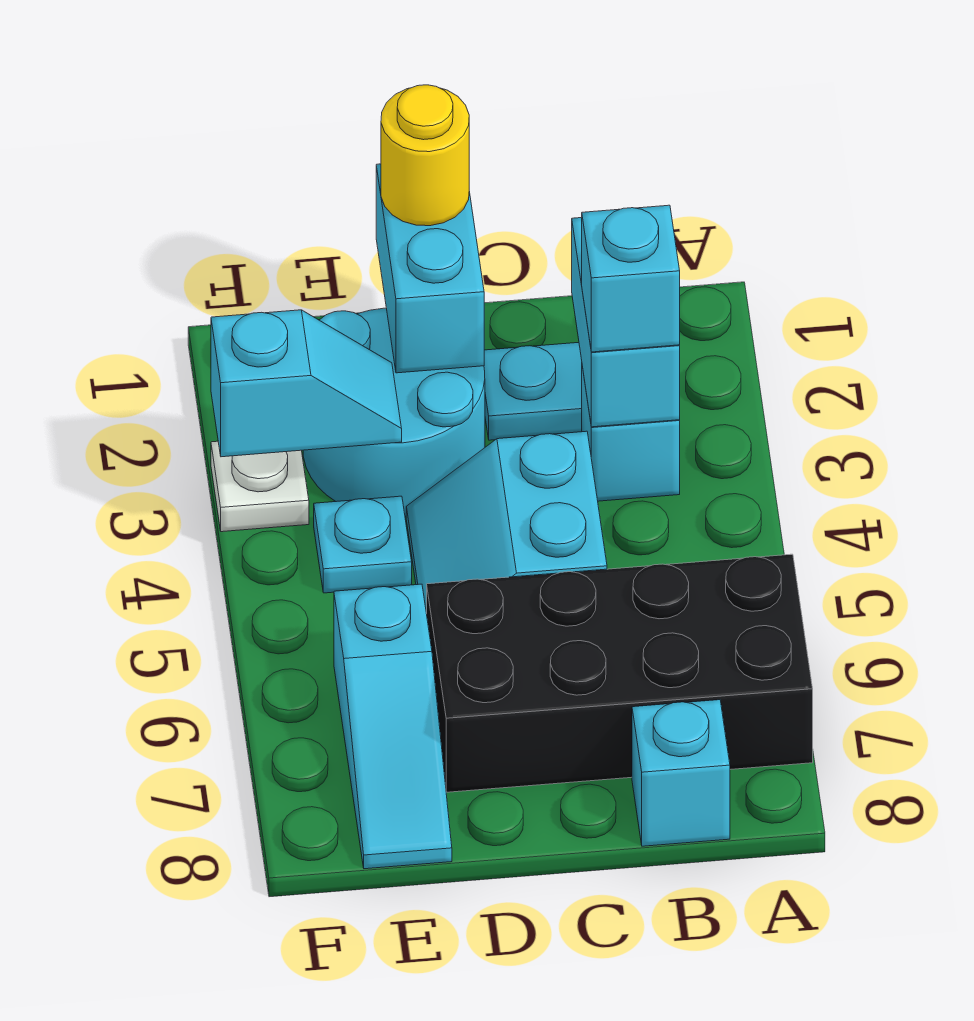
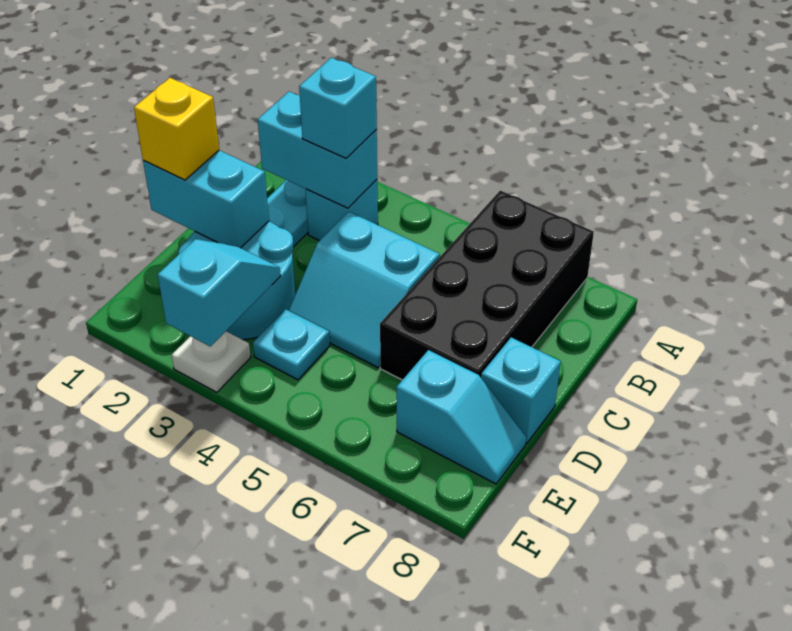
cyan 1x1 brick [632,700,730,846] -> cyan 1x1 brick moved to [481,338,561,443]
yellow 1x1 round brick [381,85,469,226] -> yellow 1x1 brick [134,78,219,180]
cyan 1x3 slope [334,584,452,869] -> cyan 1x2 slope [397,350,526,484]

